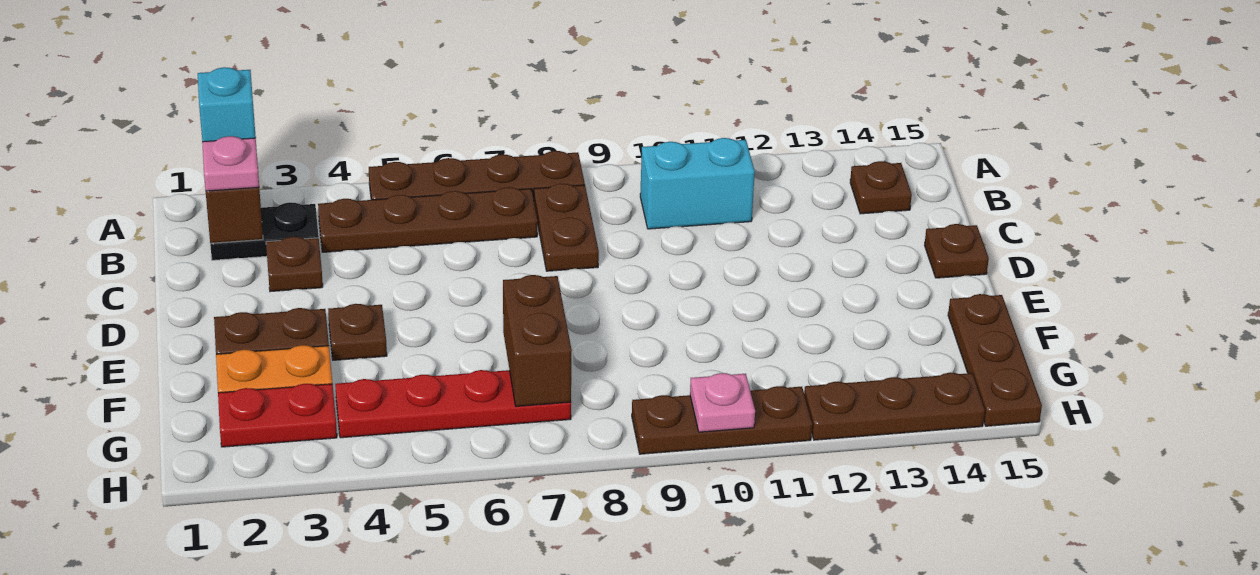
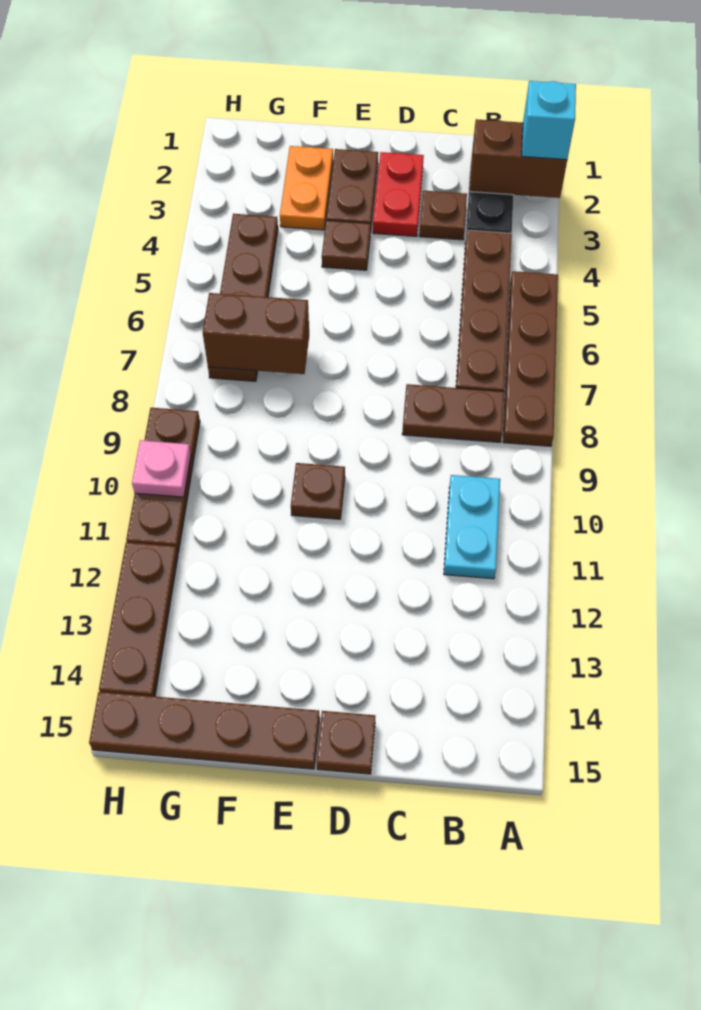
pink 1x1 plate [202,136,259,191] -> none
cyan 1x2 brick [640,138,755,229] -> cyan 1x2 plate [444,475,500,579]
brown 1x1 plate [850,161,912,214] -> brown 1x1 plate moved to [291,463,345,519]
brown 1x3 plate [948,294,1042,426] -> brown 1x4 plate [89,692,320,769]
red 1x2 plate [218,384,337,447] -> red 1x2 plate moved to [373,152,424,237]
red 1x4 plate [335,370,571,438] -> brown 1x4 plate [208,214,278,381]

